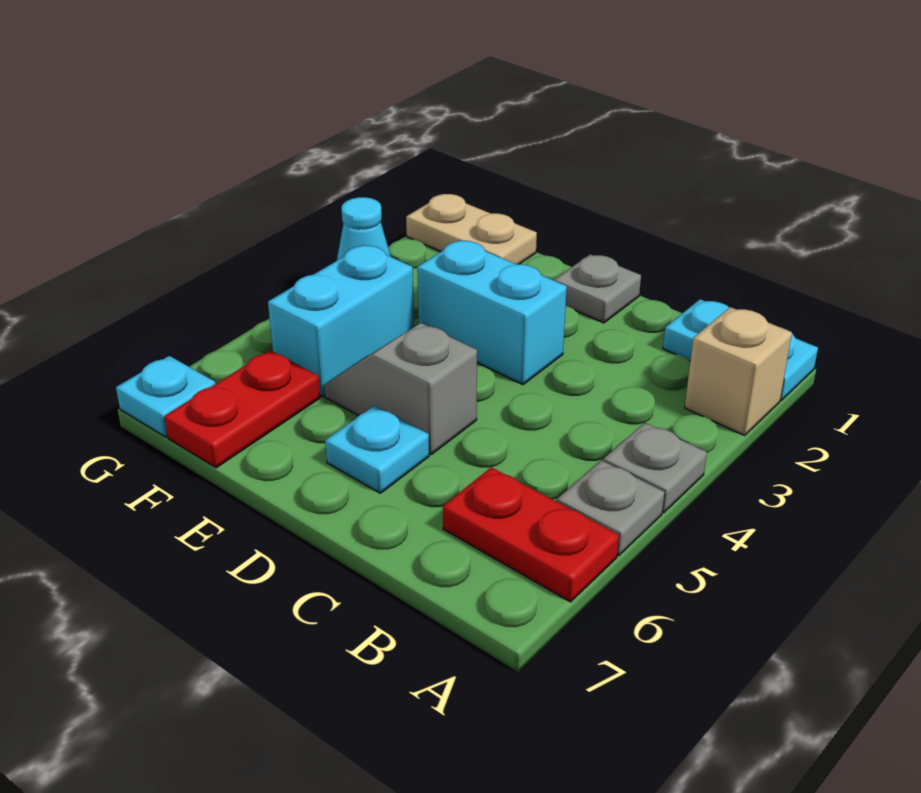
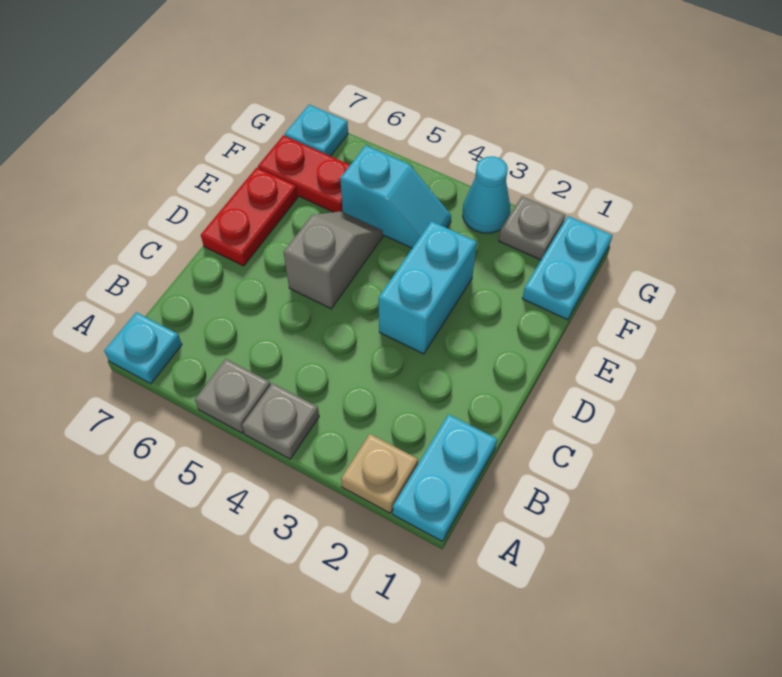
tan 1x1 brick [685,307,792,435] -> tan 1x1 plate [341,434,418,513]
red 1x2 plate [443,467,619,602] -> red 1x2 plate moved to [201,168,298,266]
grey 1x1 plate [554,254,641,323] -> grey 1x1 plate moved to [499,196,565,260]
cyan 1x1 plate [325,406,429,493] -> cyan 1x1 plate moved to [104,312,182,384]
tan 1x2 plate [406,194,537,264] -> cyan 1x2 plate [522,216,613,320]
cyan 1x2 brick [268,245,414,396] -> cyan 1x2 slope [340,145,451,248]

